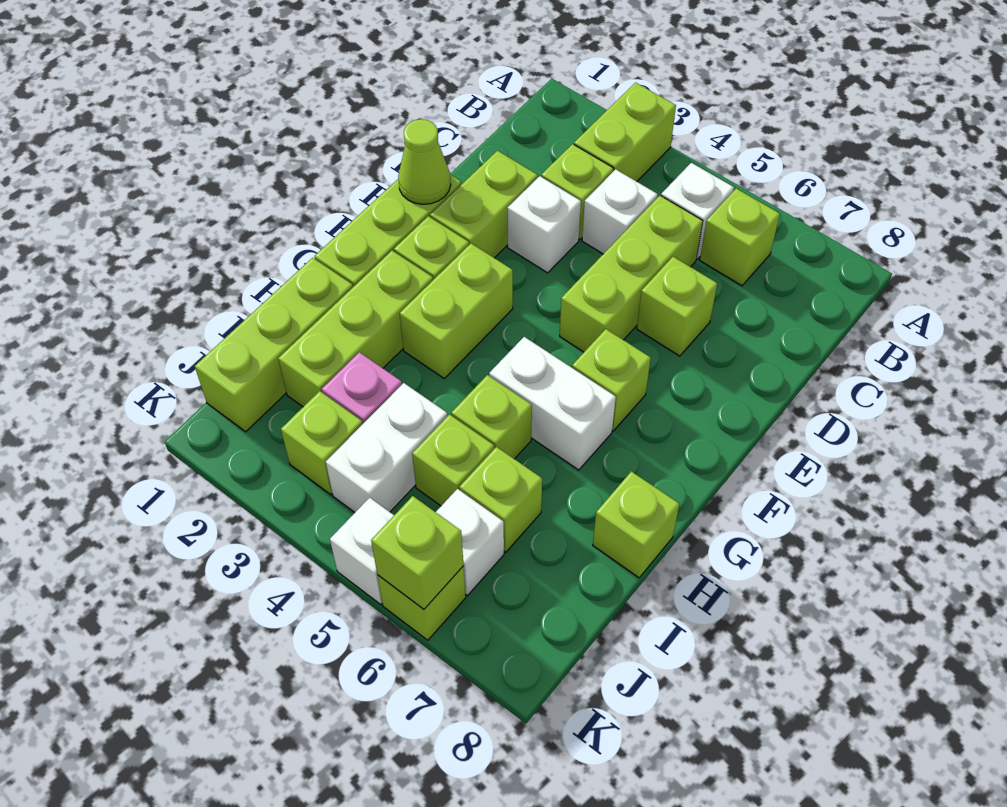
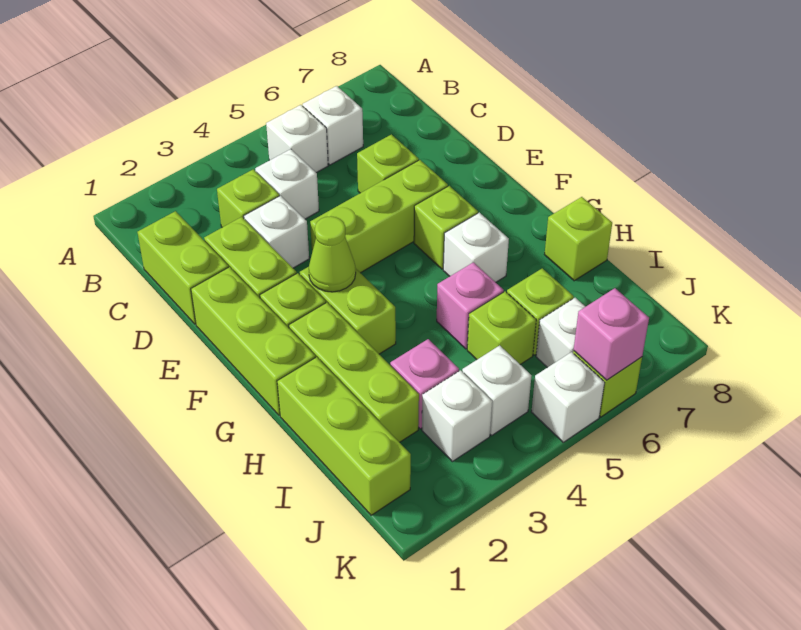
lime 1x2 brick [574,83,676,181] -> lime 1x2 brick moved to [137,211,228,324]
lime 1x1 brick [700,189,780,286] -> white 1x1 brick [303,86,363,165]
lime 1x3 brick [560,196,703,352] -> lime 1x3 brick turned to [310,160,448,273]
lime 1x1 cone [398,119,451,204] -> lime 1x1 cone moved to [309,216,356,292]
white 1x2 brick [489,337,616,470] -> white 1x1 brick [443,212,509,282]
lime 1x1 brick [451,375,532,459] -> pink 1x1 brick [437,262,504,349]
white 1x2 brick [326,383,447,512] -> white 1x1 brick [462,345,531,435]
lime 1x1 brick [281,391,363,495] -> white 1x1 brick [422,370,492,462]
lime 1x1 brick [371,496,463,609] -> pink 1x1 brick [574,288,649,380]

